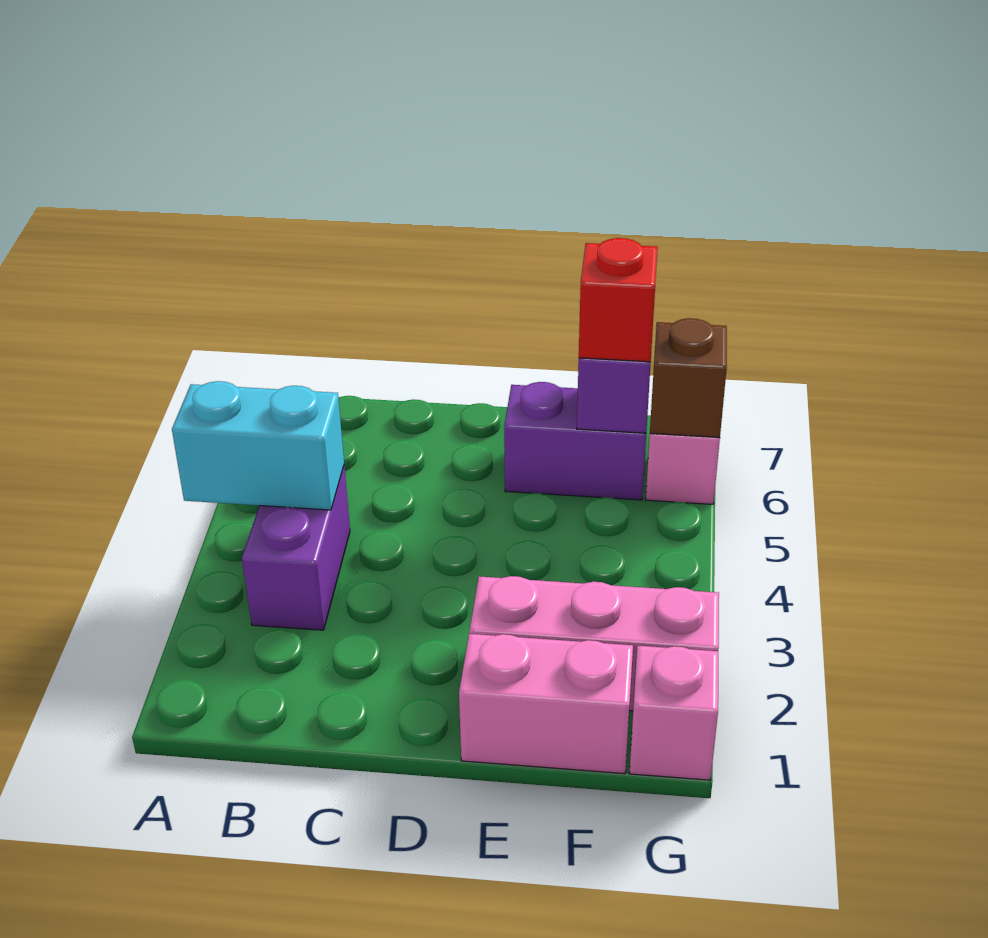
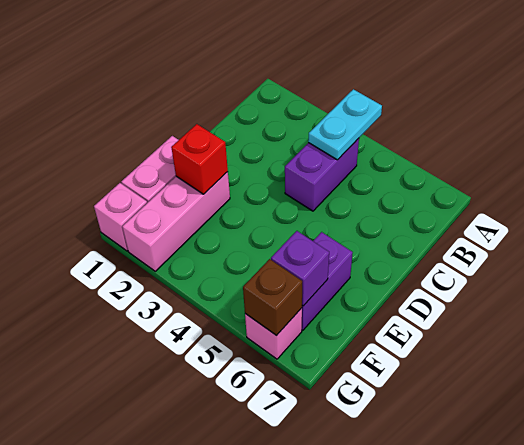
cyan 1x2 brick [172,381,344,510] -> cyan 1x2 plate [308,89,382,160]
purple 1x2 brick [242,467,350,630] -> purple 1x2 brick turned to [285,138,359,211]
red 1x1 brick [579,238,658,362] -> red 1x1 brick moved to [171,124,228,194]

